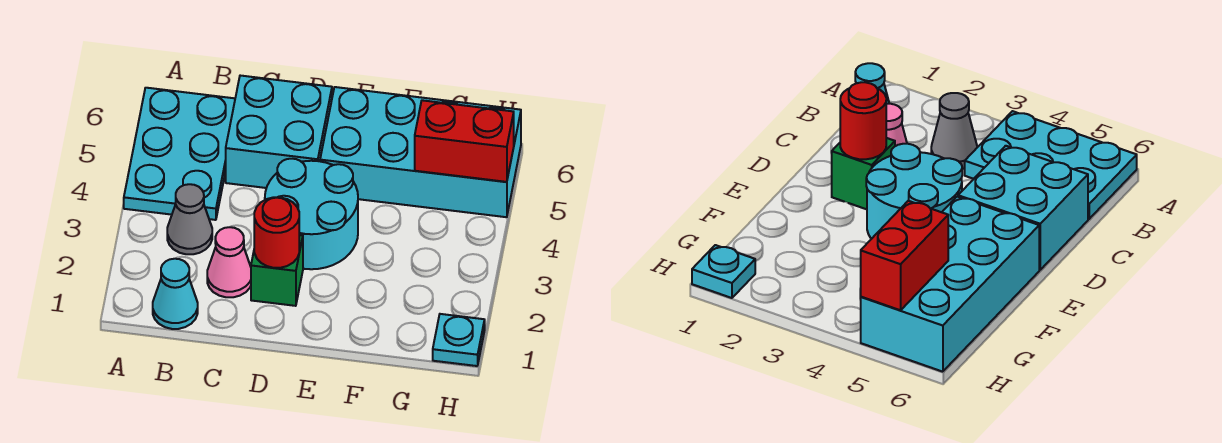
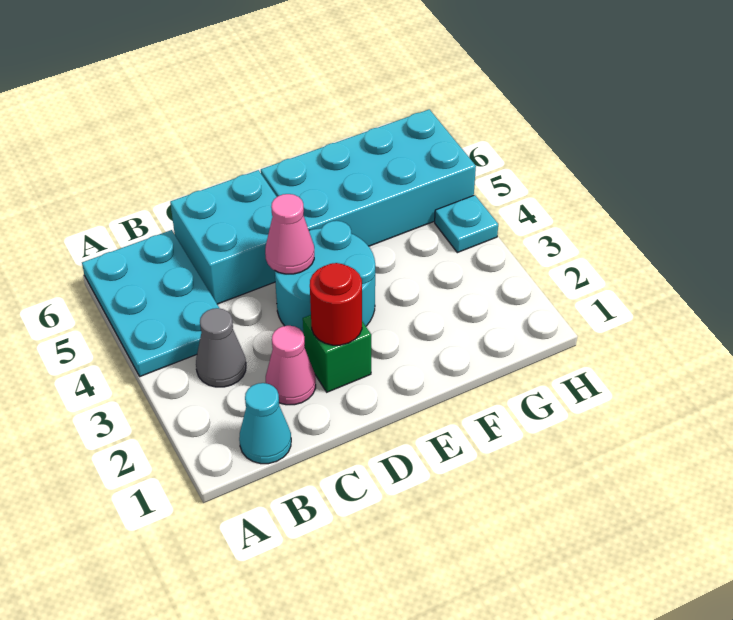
none -> pink 1x1 cone [265,194,314,274]
red 1x2 brick [415,100,514,182] -> none
cyan 1x1 plate [433,314,485,366] -> cyan 1x1 plate moved to [435,195,498,253]

